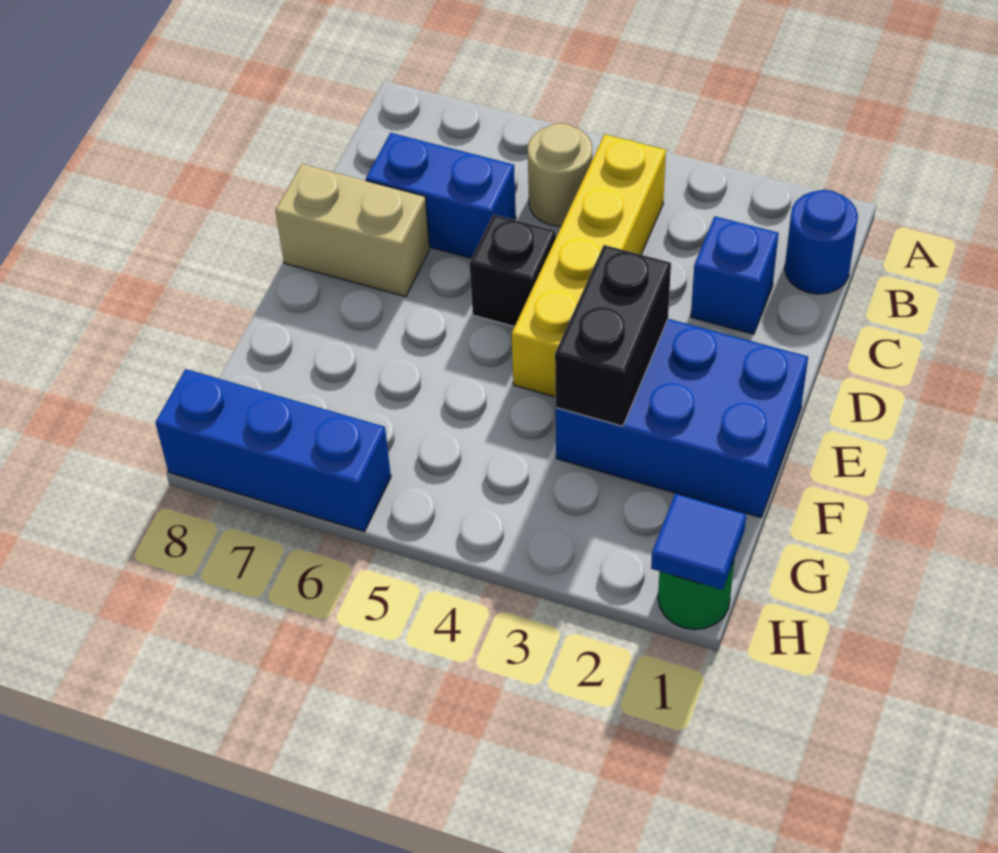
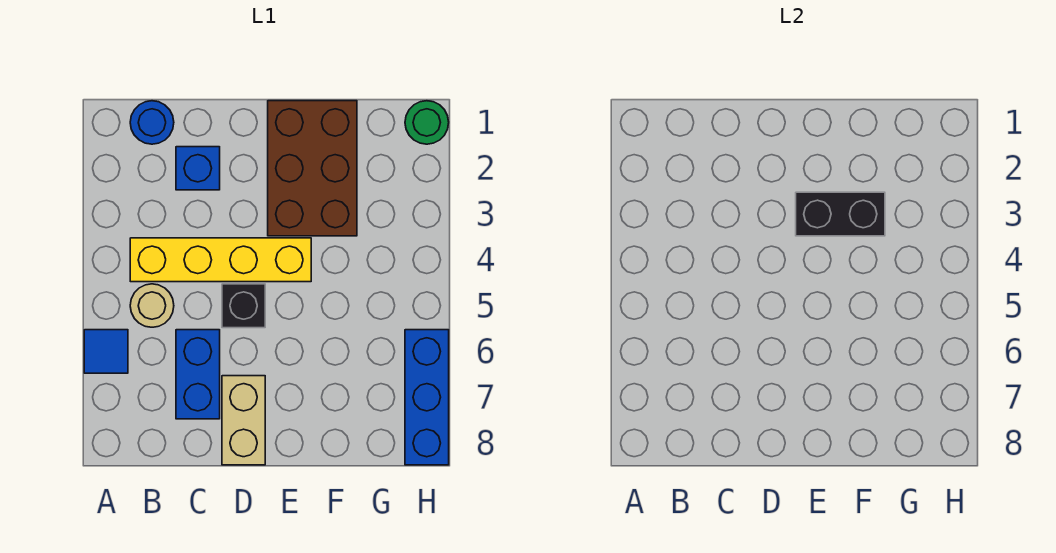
blue 2x3 brick [556,319,808,518] -> brown 2x3 brick [268,101,357,236]
blue 1x1 tile [651,493,746,590] -> blue 1x1 tile moved to [84,330,128,373]

